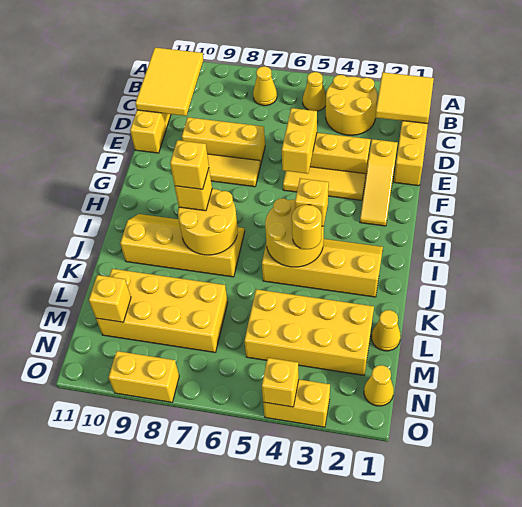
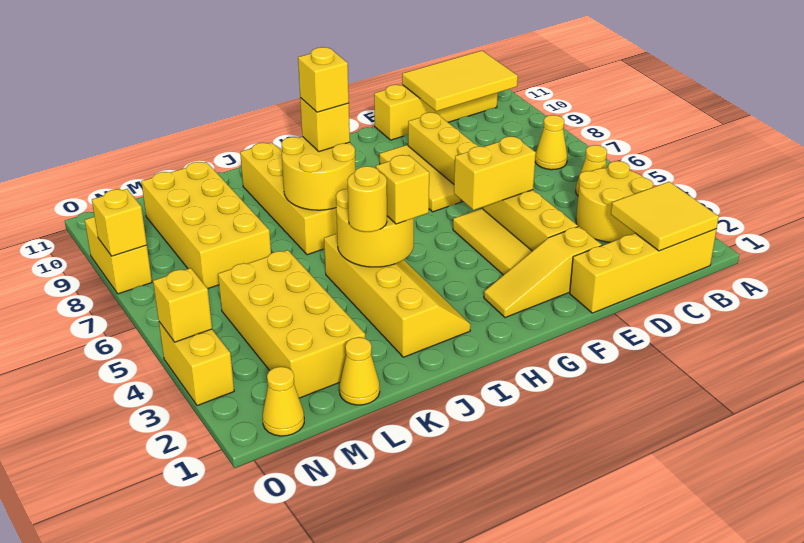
yellow 1x1 brick [89,275,131,322] -> yellow 1x1 brick moved to [92,189,147,256]

